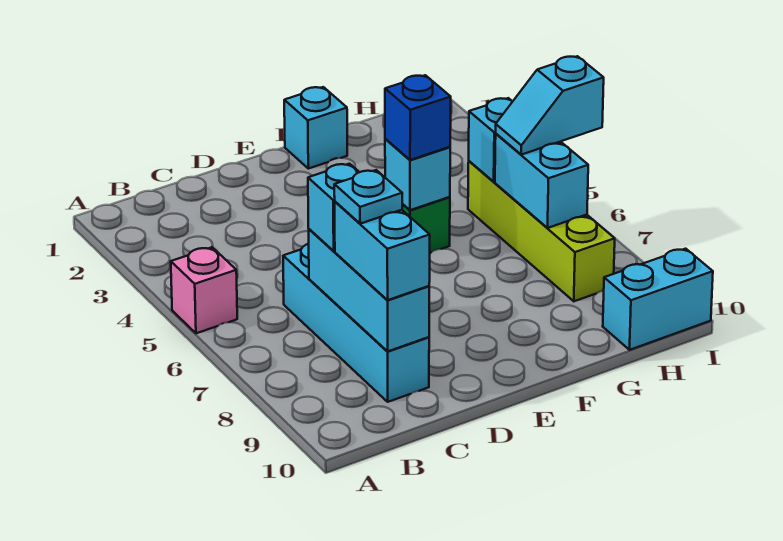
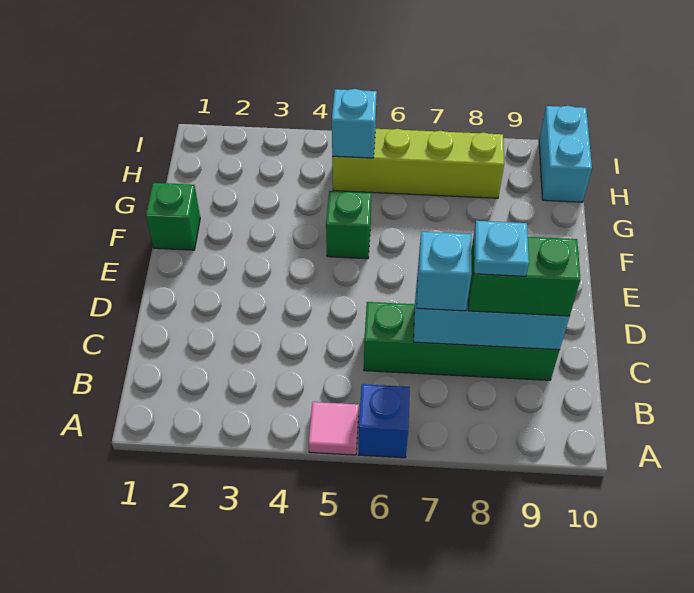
pink 1x1 brick [171,247,237,333] -> pink 1x1 tile [309,402,359,455]
cyan 1x4 brick [283,244,429,402] -> green 1x4 brick [364,302,560,380]
cyan 1x2 brick [335,202,430,300] -> green 1x2 brick [468,237,580,316]
cyan 1x1 brick [284,87,347,169] -> green 1x1 brick [146,183,200,250]
cyan 1x1 brick [385,139,450,210] -> none
blue 1x1 brick [385,75,451,160] -> blue 1x1 brick moved to [359,384,410,458]
cyan 1x2 brick [495,134,588,228] -> none
cyan 1x2 slope [496,56,604,155] -> none

